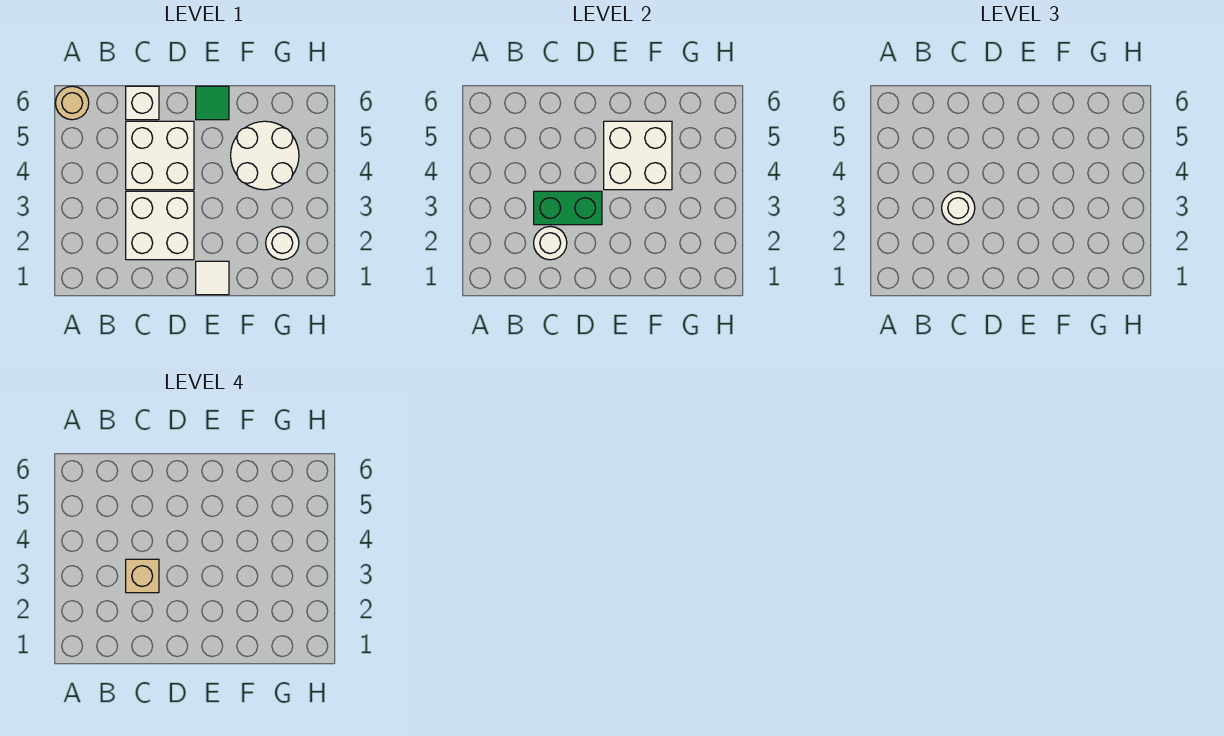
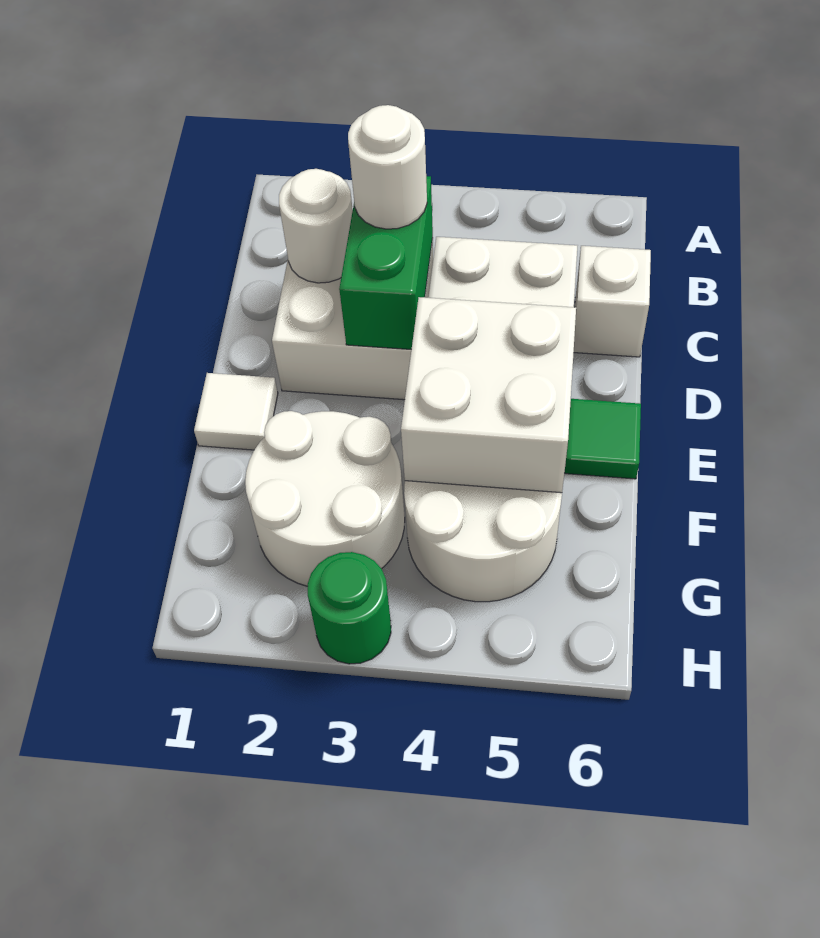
tan 1x1 round brick [56,86,89,120] -> none
tan 1x1 brick [126,559,159,593] -> none
white 1x1 round brick [266,226,299,260] -> white 2x2 round brick [245,411,405,586]
none -> green 1x1 round brick [308,552,391,664]

